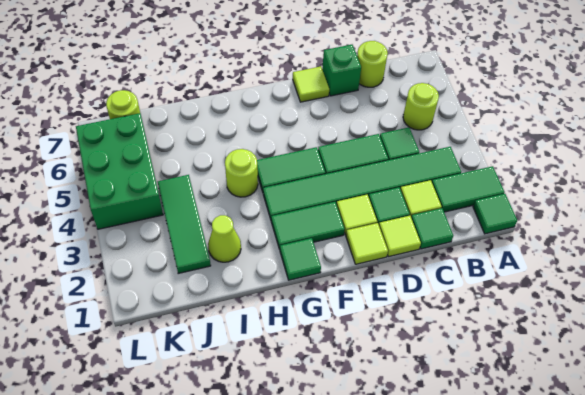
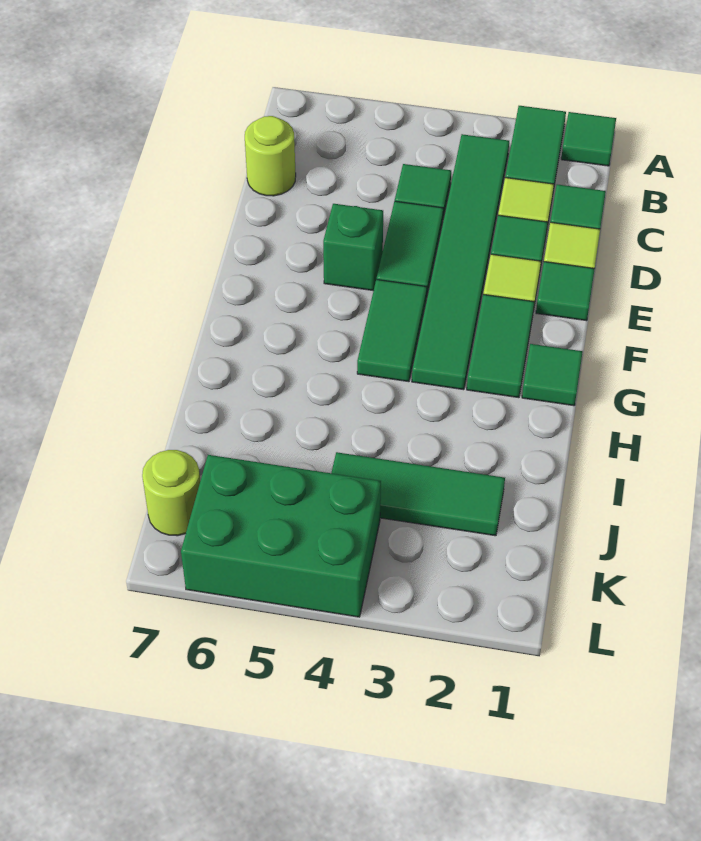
lime 1x1 round brick [403,83,439,130] -> none
green 1x1 brick [322,45,361,96] -> green 1x1 brick moved to [323,204,383,291]
lime 1x1 tile [346,223,388,264] -> green 1x1 tile [536,262,595,321]
lime 1x1 tile [293,66,329,102] -> none
lime 1x1 round brick [225,149,258,197] -> none
lime 1x1 cone [208,215,241,262] -> none

